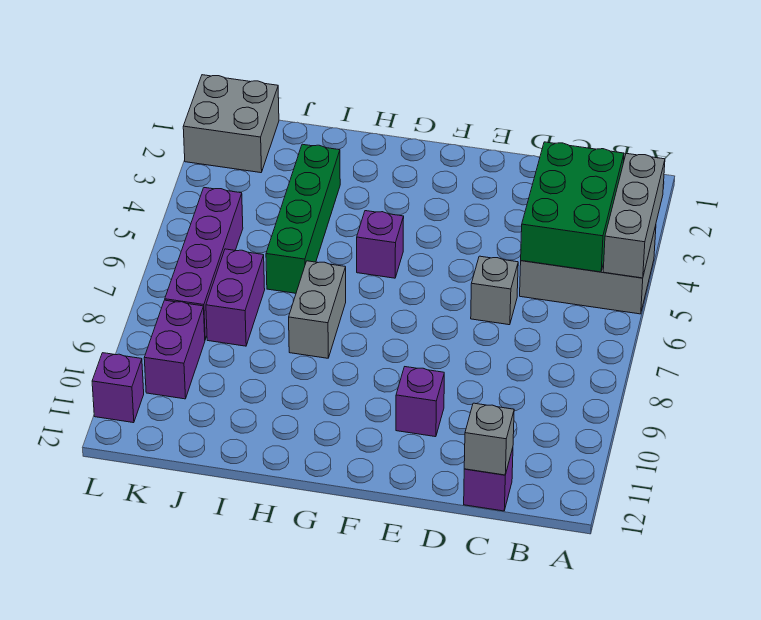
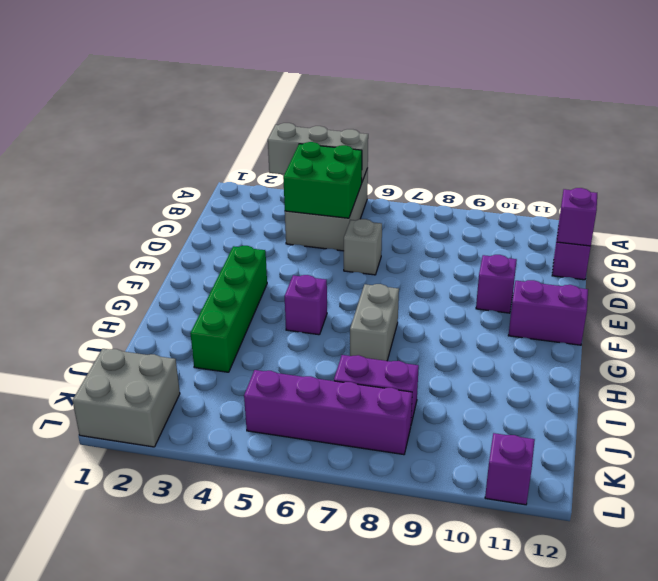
green 2x3 brick [521,142,624,272] -> green 2x2 brick [283,142,362,218]
grey 1x1 brick [464,403,514,475] -> purple 1x1 brick [557,188,597,246]
grey 1x2 brick [289,261,346,358] -> grey 1x2 brick turned to [350,284,399,361]
green 1x4 brick [266,144,340,293] -> green 1x4 brick turned to [190,246,267,372]
purple 1x2 brick [144,300,205,399] -> purple 1x2 brick moved to [508,280,588,345]

